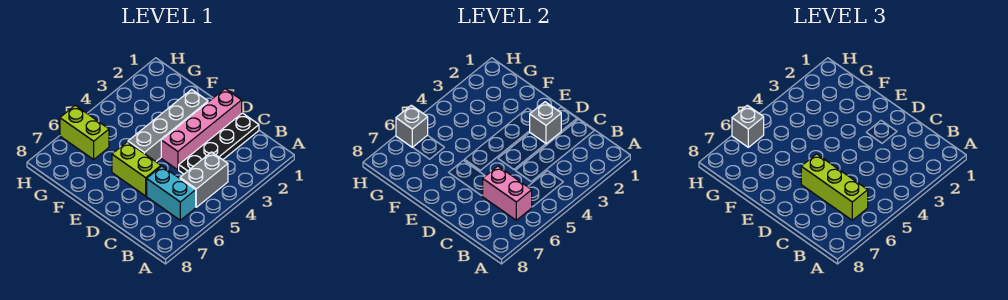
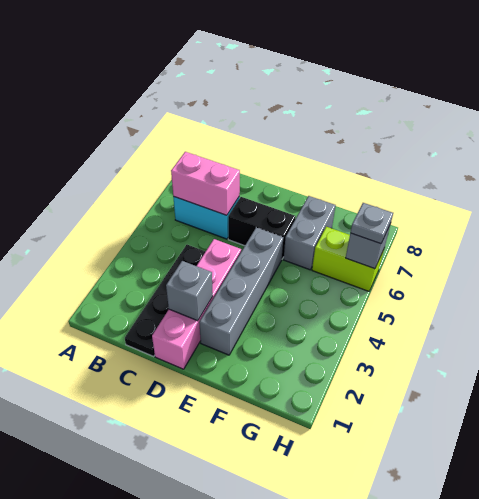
grey 1x2 brick [180,152,228,207] -> grey 1x2 brick moved to [284,196,336,270]
lime 1x3 brick [801,154,868,220] -> none
lime 1x2 brick [112,142,161,196] -> black 1x2 brick [228,197,296,259]
grey 1x1 brick [732,105,764,147] -> grey 1x1 plate [350,203,393,244]

